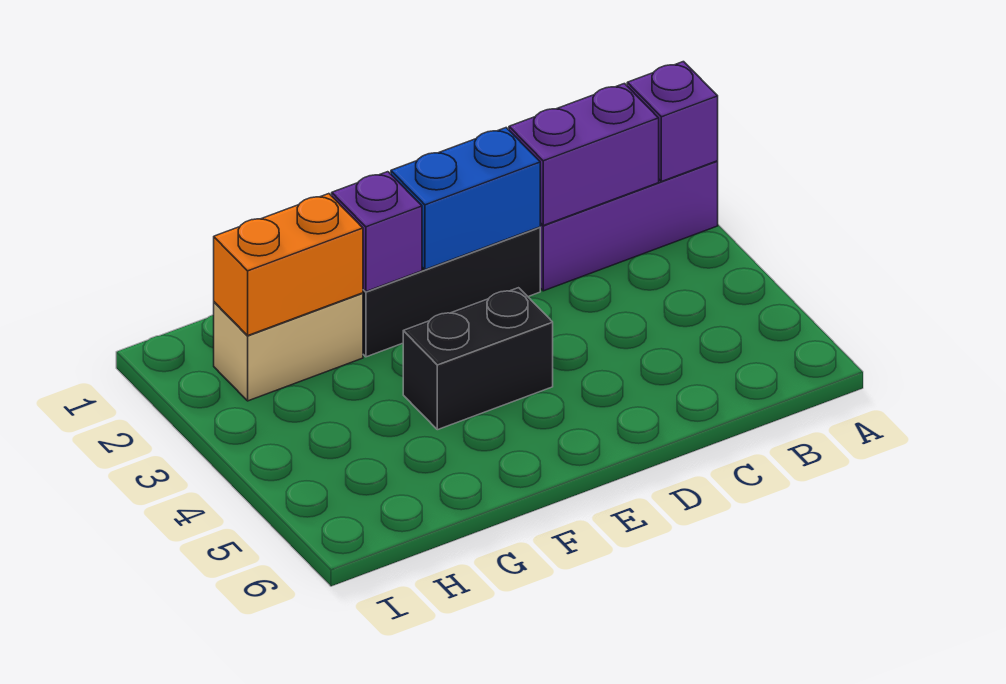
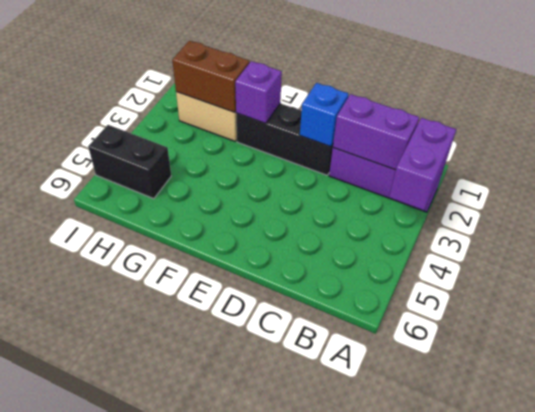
purple 1x1 brick [627,62,718,181] -> purple 1x2 brick [389,118,456,210]
blue 1x2 brick [391,128,540,270] -> blue 1x1 brick [300,83,349,147]
black 1x2 brick [403,288,553,430] -> black 1x2 brick moved to [88,125,171,199]
orange 1x2 brick [214,194,363,335] -> brown 1x2 brick [172,41,250,112]

